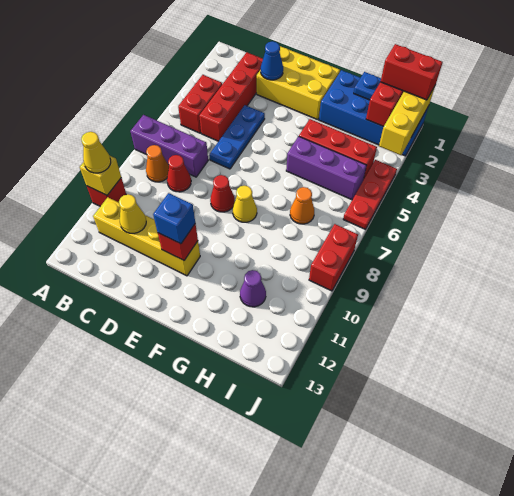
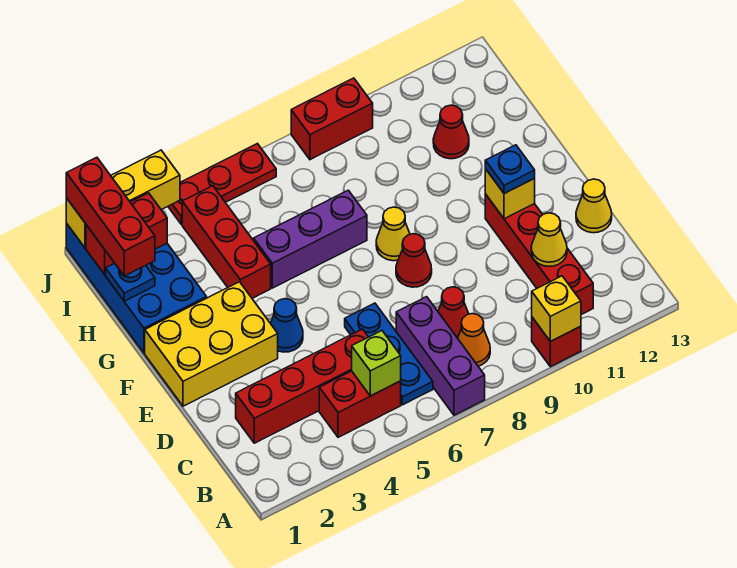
yellow 1x1 cone [81,132,111,173] -> yellow 1x1 cone moved to [576,179,612,233]
none -> lime 1x1 brick [352,331,401,396]
yellow 1x4 brick [93,197,200,276] -> red 1x4 brick [485,194,593,315]
yellow 2x3 brick [257,46,340,120] -> yellow 2x3 brick turned to [145,282,278,406]
blue 1x1 cone [261,41,283,80] -> blue 1x1 cone moved to [270,299,303,352]
blue 1x3 plate [209,105,265,169] -> blue 1x3 plate turned to [345,303,433,405]
red 1x1 brick [158,224,198,260] -> yellow 1x1 brick [485,169,535,219]
blue 1x1 brick [153,193,195,244] -> blue 1x1 plate [485,145,535,194]
purple 1x3 brick [286,136,367,200] -> purple 1x3 brick turned to [254,190,367,288]
orange 1x1 cone [290,187,314,224] -> none
purple 1x1 cone [240,270,266,307] -> red 1x1 cone [433,105,469,159]
red 1x2 brick [381,44,443,100] -> red 1x3 brick [66,157,155,276]

